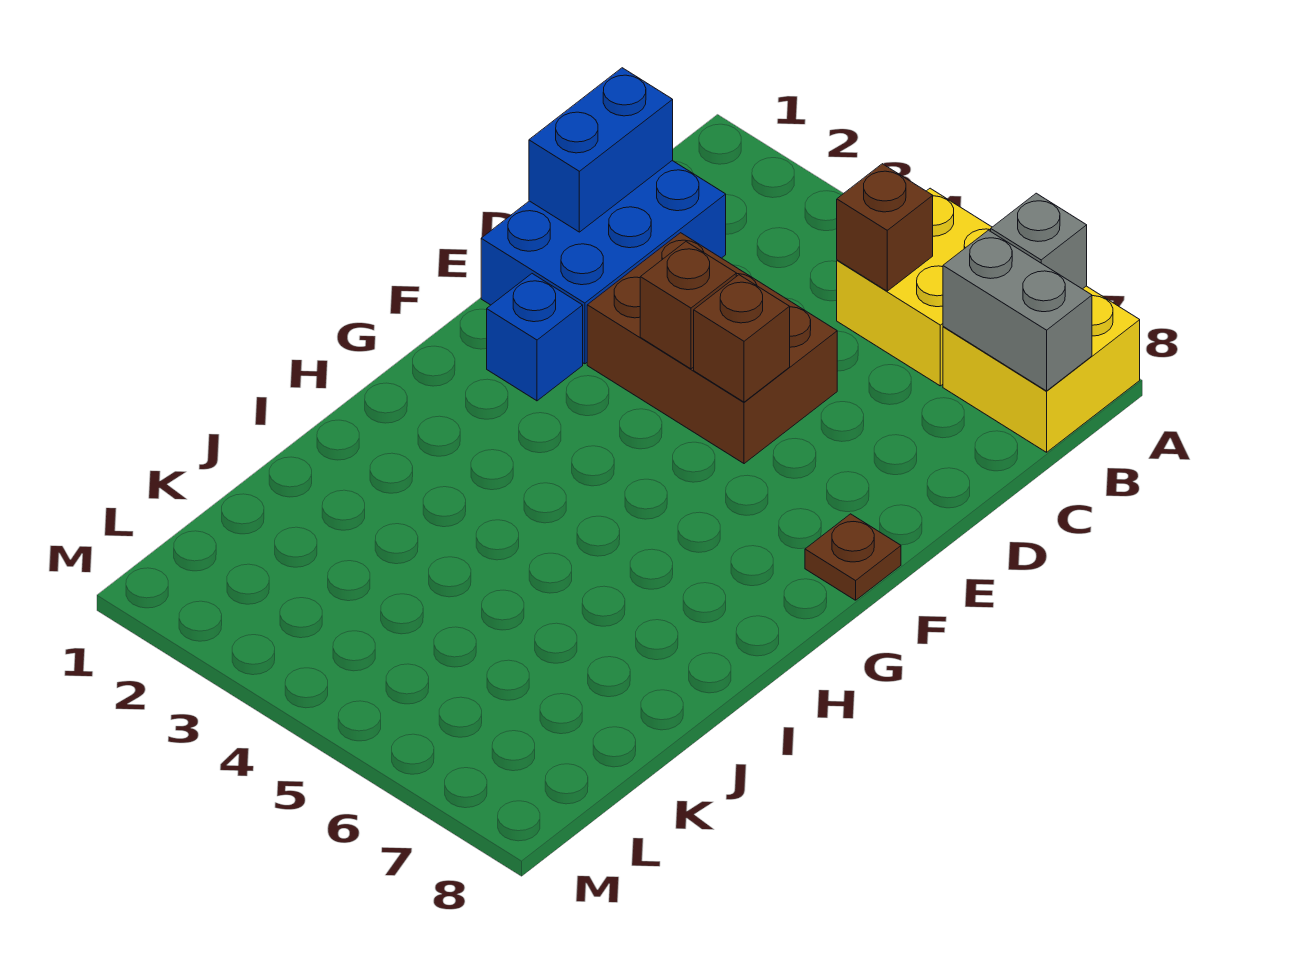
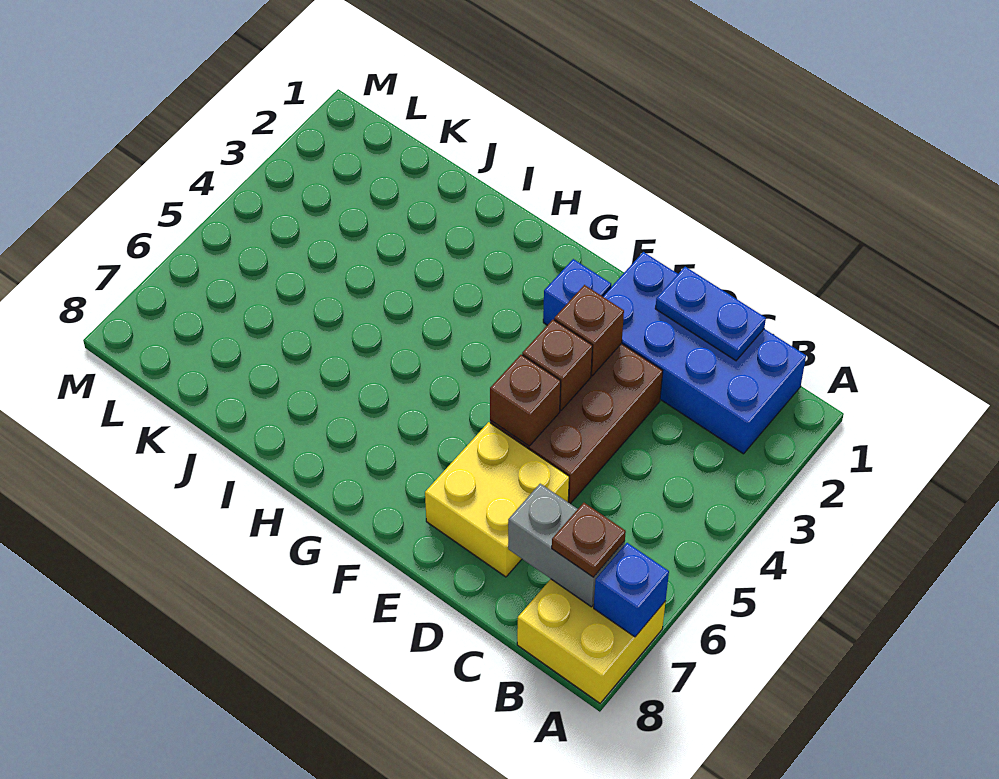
yellow 2x2 brick [837,188,992,386] -> yellow 2x2 brick moved to [425,422,569,577]
grey 1x1 brick [991,193,1087,289] -> blue 1x1 brick [594,543,669,637]
brown 1x1 brick [837,164,933,291] -> brown 1x1 brick moved to [554,285,624,376]
grey 1x2 brick [943,230,1092,391] -> grey 1x2 brick turned to [508,484,625,607]
blue 2x3 brick [481,161,726,364] -> blue 2x4 brick [603,252,806,454]
blue 1x2 brick [529,68,673,232] -> blue 1x2 plate [655,267,766,360]
brown 1x1 plate [805,514,901,600] -> brown 1x1 plate moved to [552,503,626,577]

